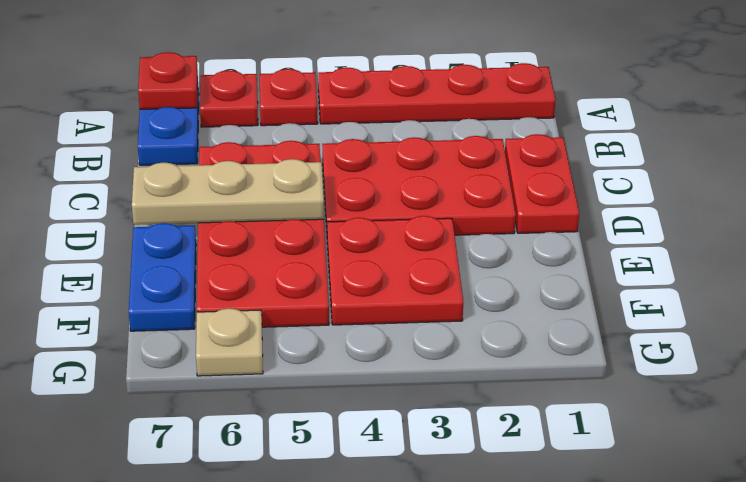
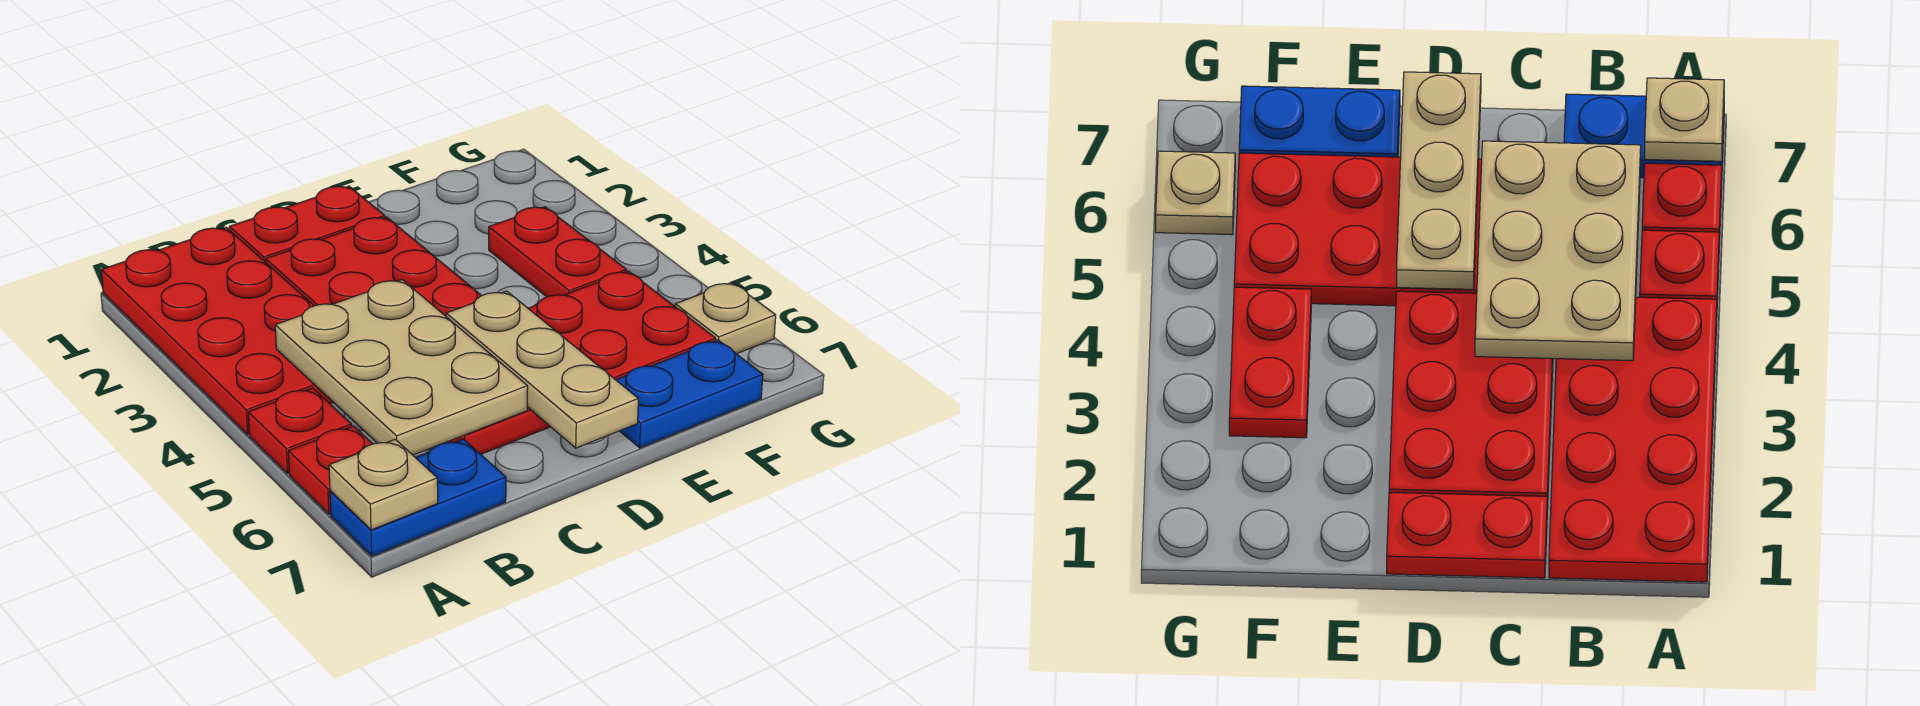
red 1x4 plate [318,63,555,124] -> red 2x4 plate [101,227,334,434]
red 1x1 plate [138,52,198,109] -> tan 1x1 plate [329,439,438,530]
none -> tan 2x3 plate [275,280,528,455]
red 2x2 plate [327,216,463,325] -> red 1x2 plate [489,207,626,297]

